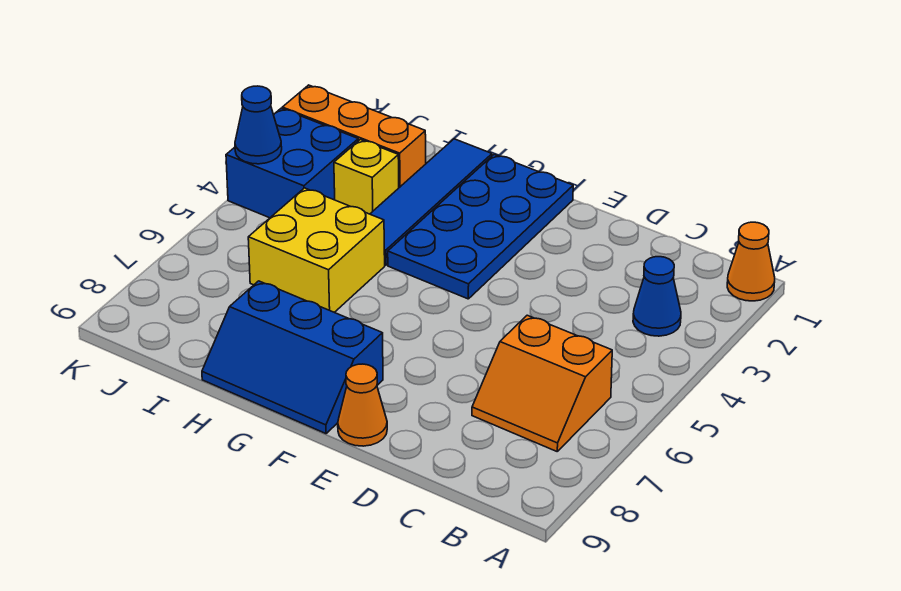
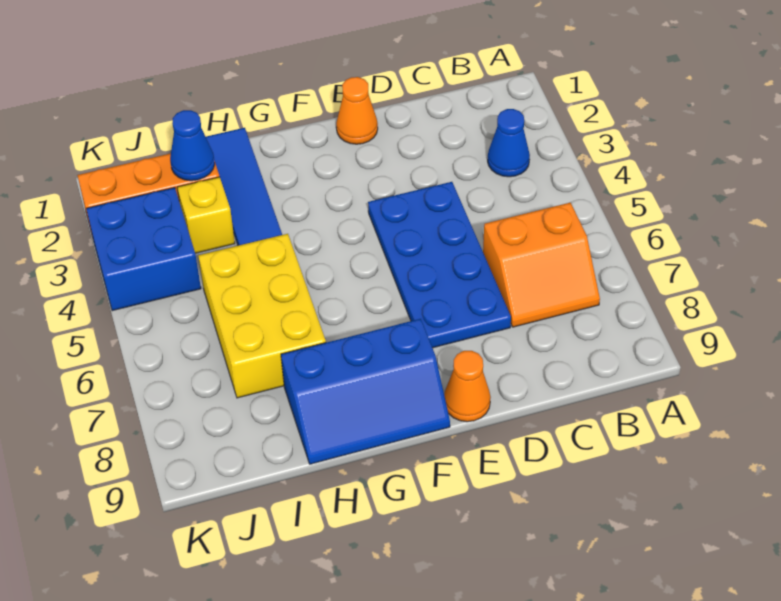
orange 1x1 cone [727,222,775,301] -> orange 1x1 cone moved to [336,77,378,144]
blue 2x4 plate [388,155,573,299] -> blue 2x4 plate moved to [368,182,511,348]
yellow 2x2 brick [248,188,385,312] -> yellow 2x3 brick [198,234,326,398]
blue 1x1 cone [235,86,282,164] -> blue 1x1 cone moved to [170,110,215,181]

